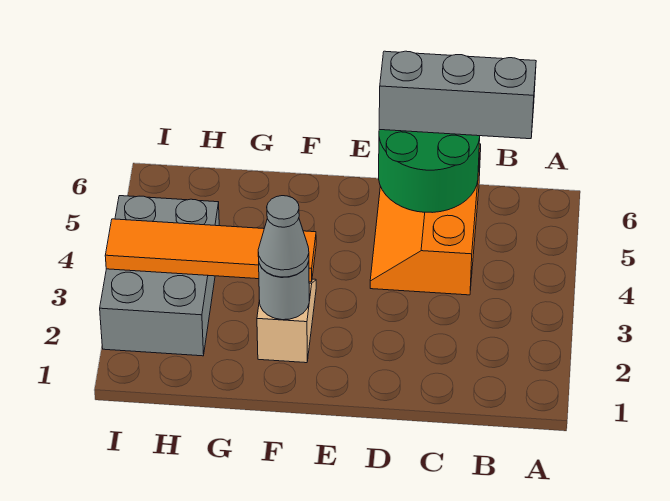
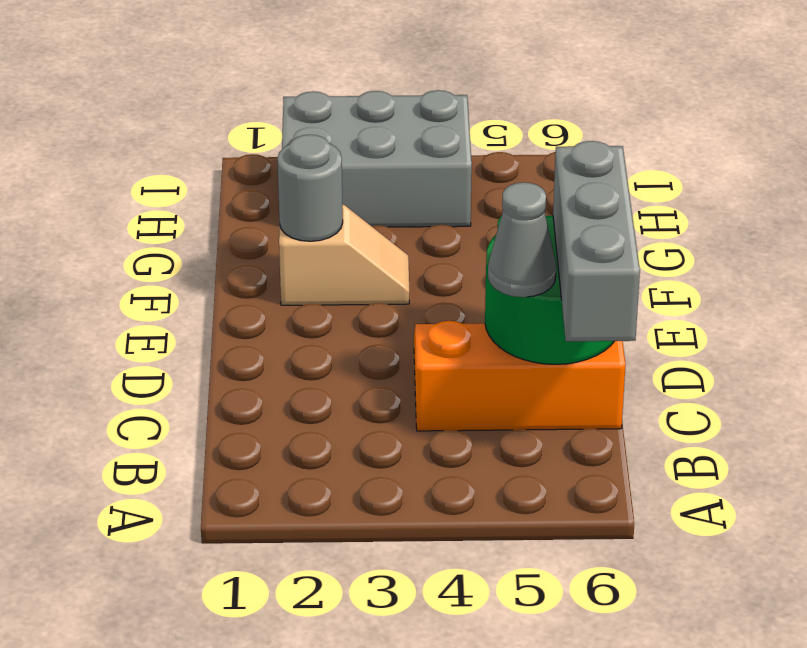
grey 1x1 cone [258,196,309,277] -> grey 1x1 cone moved to [488,182,556,297]
orange 1x4 tile [105,219,316,282] -> none

